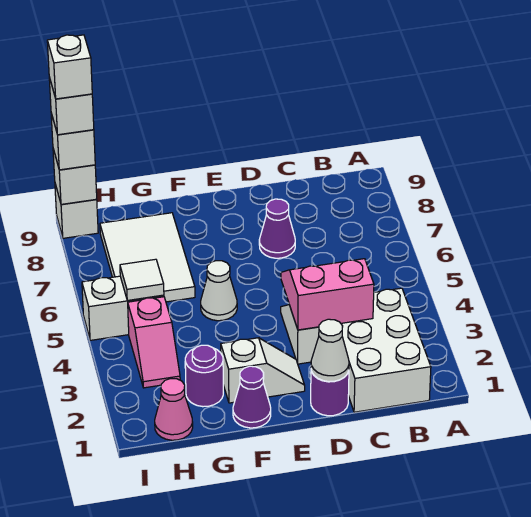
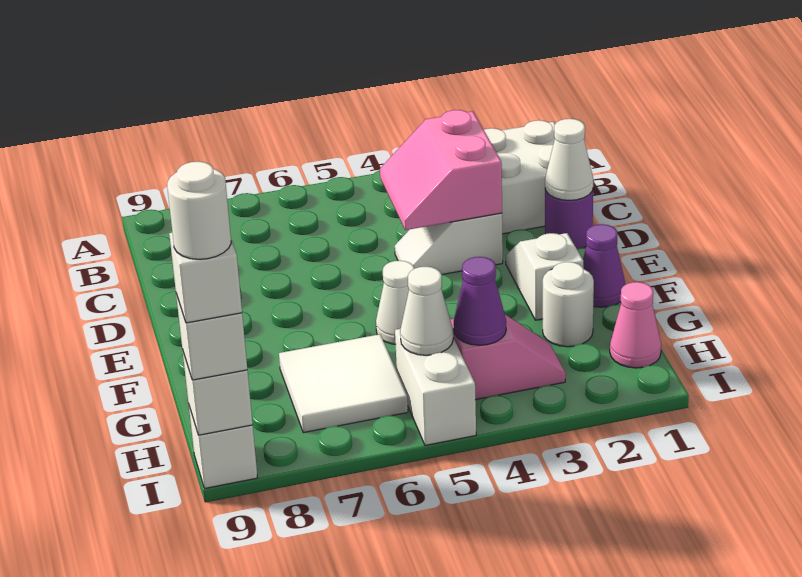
purple 1x1 cone [259,199,295,258] -> purple 1x1 cone moved to [454,257,506,345]
purple 1x1 round brick [185,345,223,407] -> white 1x1 round brick [543,262,594,347]
white 2x3 tile [100,213,195,302] -> white 2x2 tile [279,334,408,433]
white 1x1 tile [120,259,164,300] -> white 1x1 cone [400,267,453,355]
white 1x1 brick [47,35,92,99] -> white 1x1 round brick [167,161,231,259]

